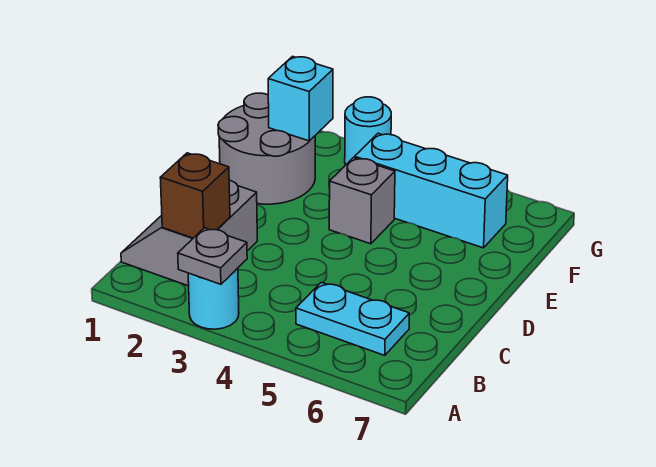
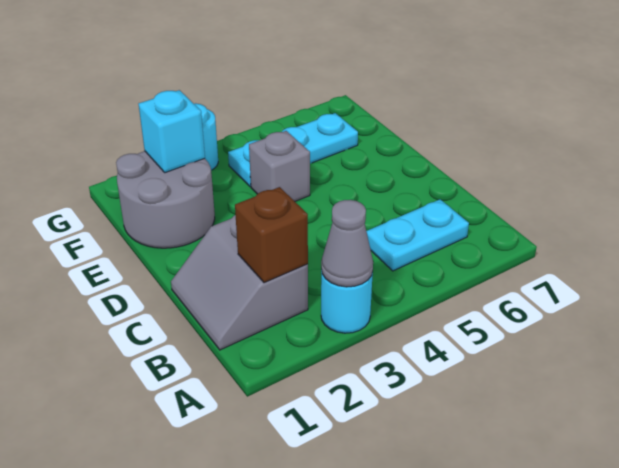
grey 1x1 plate [178,228,247,284] -> grey 1x1 cone [321,200,373,287]
cyan 1x3 brick [355,133,508,248] -> cyan 1x3 plate [228,113,358,187]

